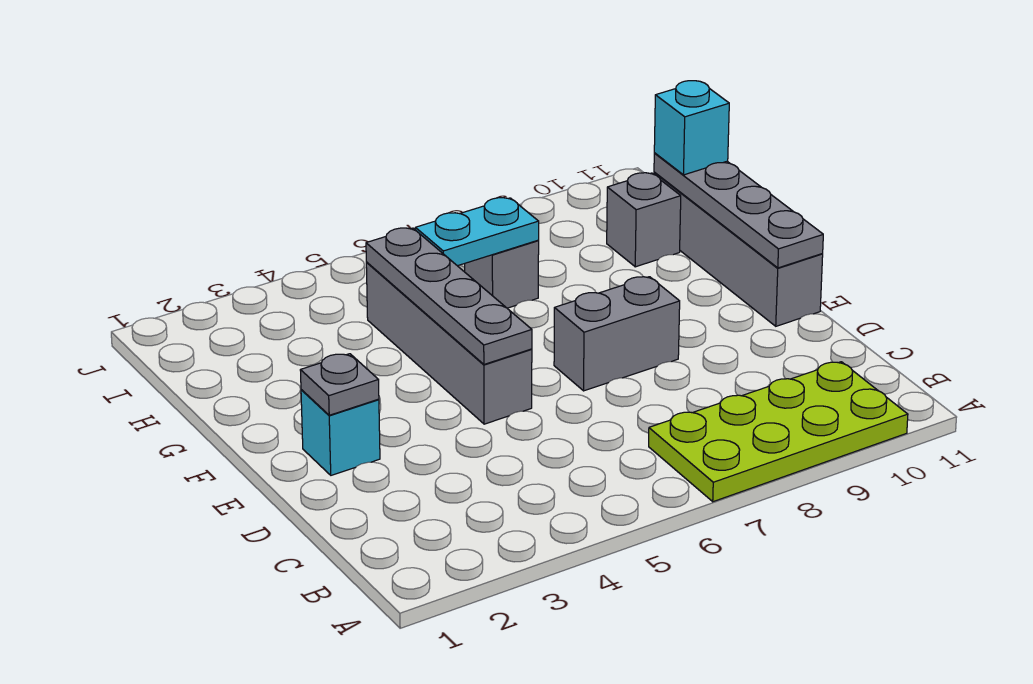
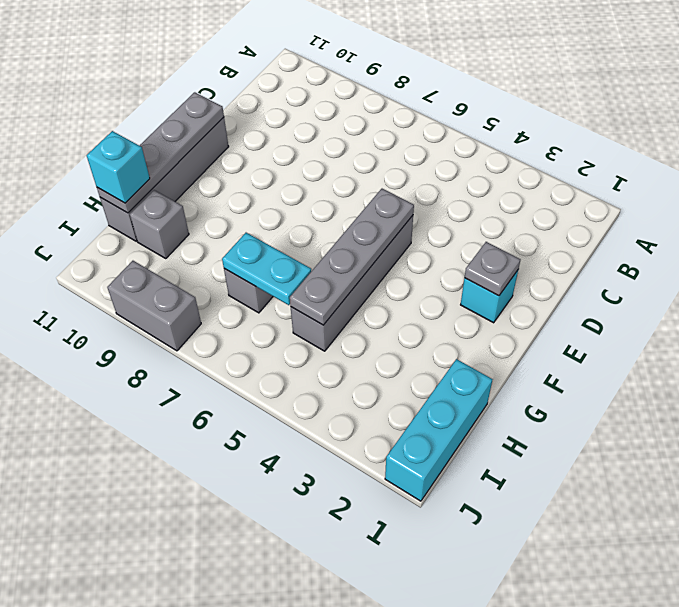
lime 2x4 plate [649,362,908,502] -> none
grey 1x2 brick [554,277,680,391] -> grey 1x2 brick moved to [107,261,201,351]
none -> cyan 1x3 brick [385,359,493,501]

